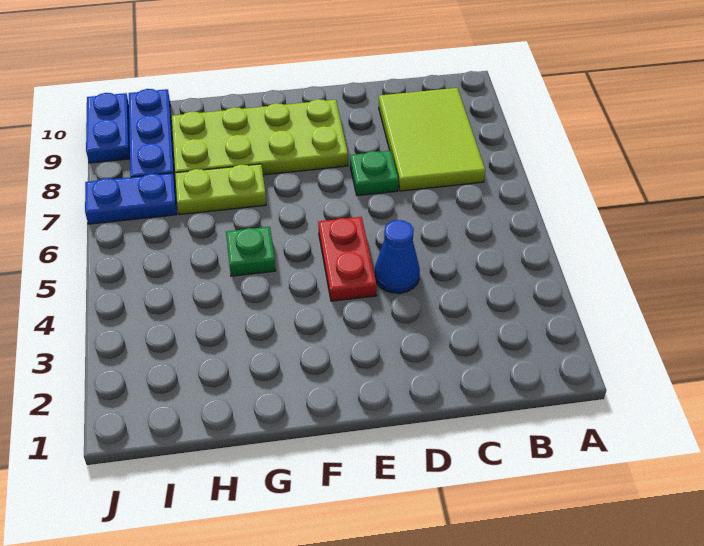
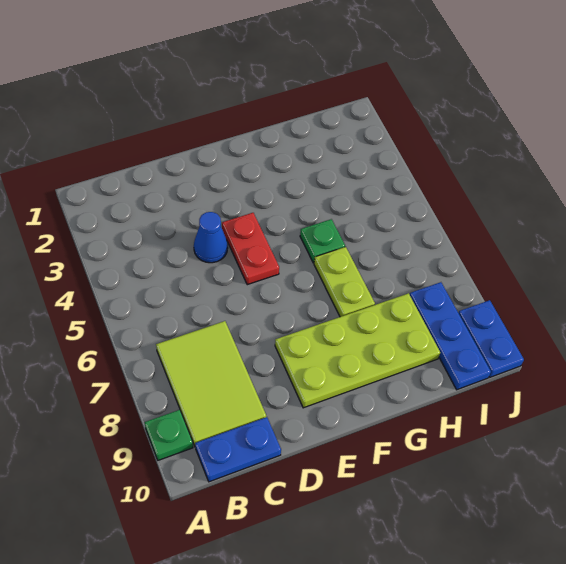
green 1x1 plate [350,151,398,196] -> green 1x1 plate moved to [145,410,193,460]
lime 1x2 plate [175,164,266,215] -> lime 1x2 plate turned to [314,247,375,317]
blue 1x2 plate [85,173,177,224] -> blue 1x2 plate moved to [195,417,281,482]

